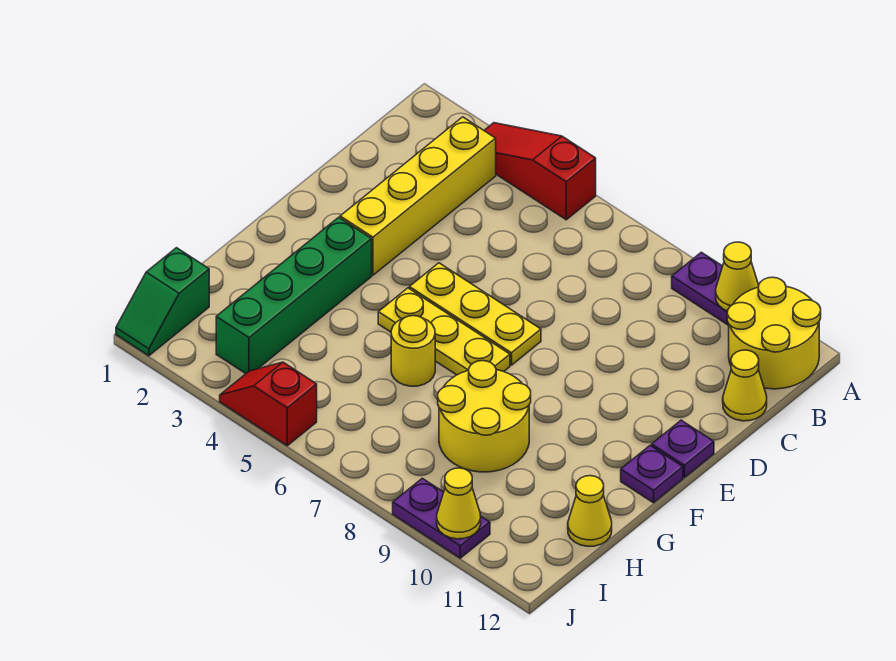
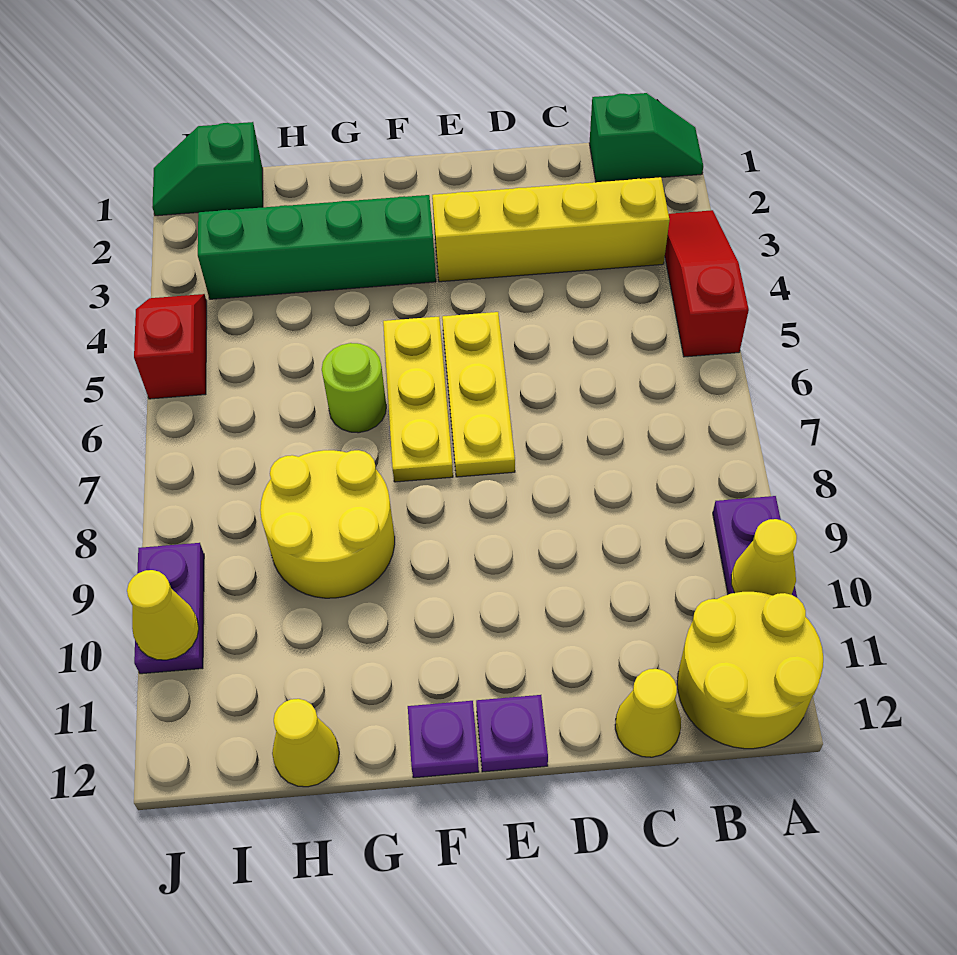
none -> green 1x2 slope [589,93,703,182]
yellow 1x1 round brick [391,316,435,386] -> lime 1x1 round brick [322,343,386,433]

